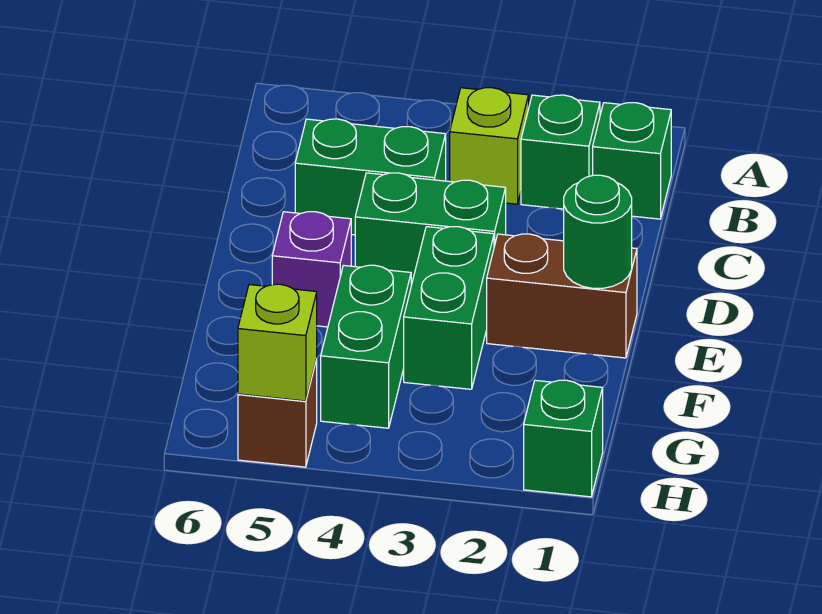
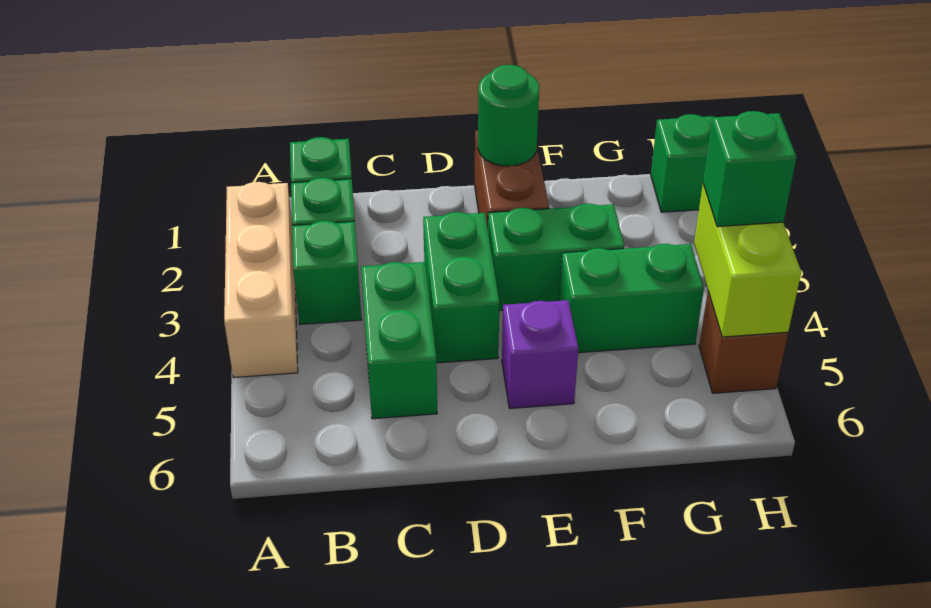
none -> tan 1x3 brick [224,182,298,378]
lime 1x1 brick [450,88,529,204] -> green 1x1 brick [292,221,362,324]
none -> green 1x1 brick [703,111,797,227]
lime 1x1 brick [238,284,317,401] -> lime 1x2 brick [694,184,801,337]

